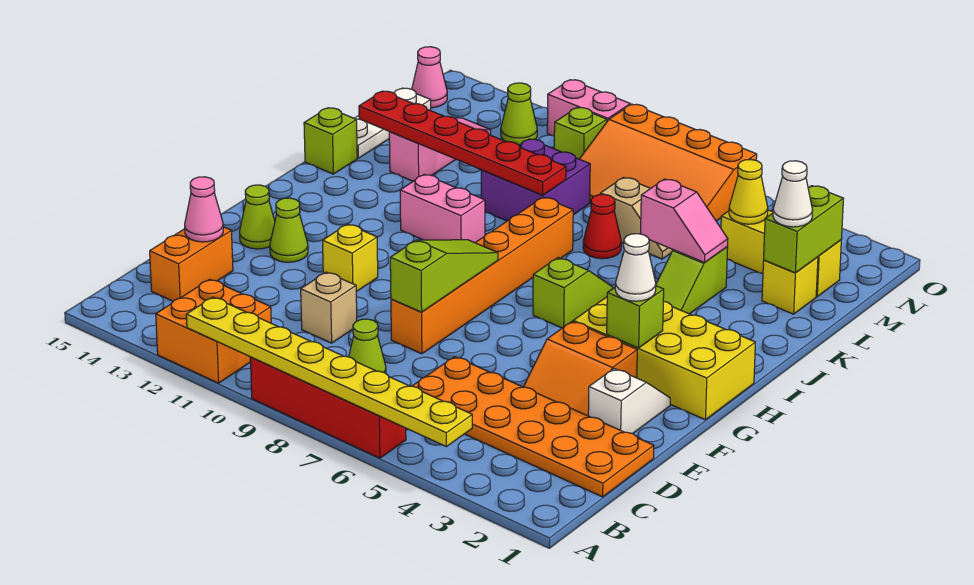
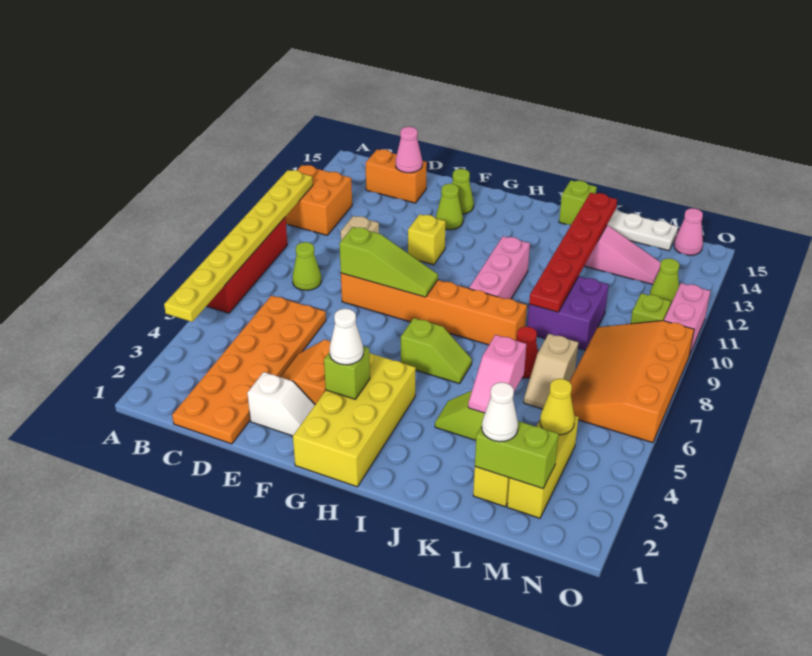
pink 1x2 brick [400,174,485,243] -> pink 1x3 brick [469,236,530,299]

